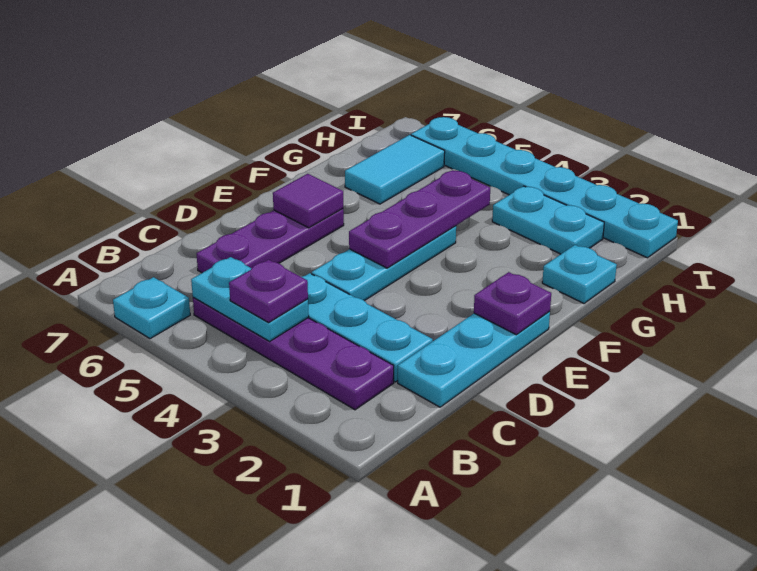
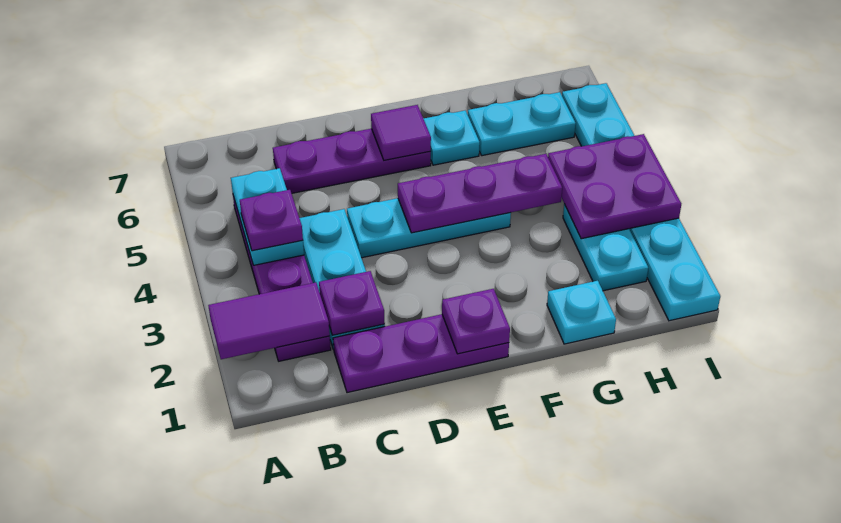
none -> purple 1x2 tile [208,282,330,359]
cyan 1x1 plate [113,277,190,339] -> cyan 1x1 plate moved to [423,111,480,165]
cyan 1x3 plate [398,311,550,407] -> purple 1x3 plate [333,314,509,393]
none -> purple 1x1 plate [319,271,385,335]
cyan 1x2 tile [345,135,445,204] -> cyan 1x2 plate [468,92,576,156]
none -> purple 2x2 plate [548,134,681,239]

